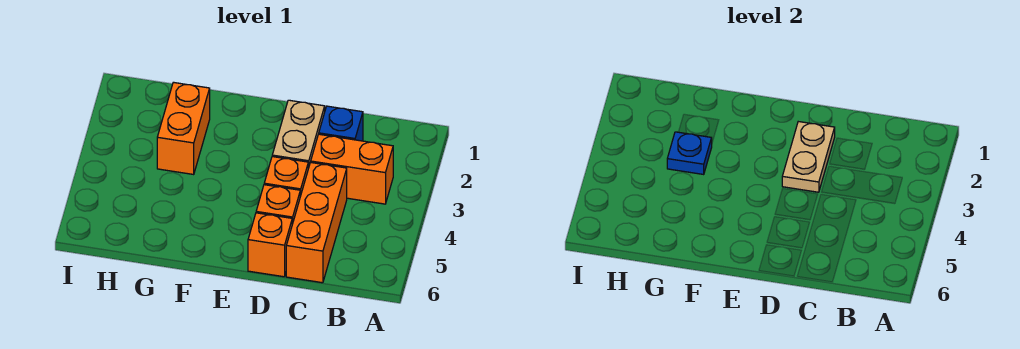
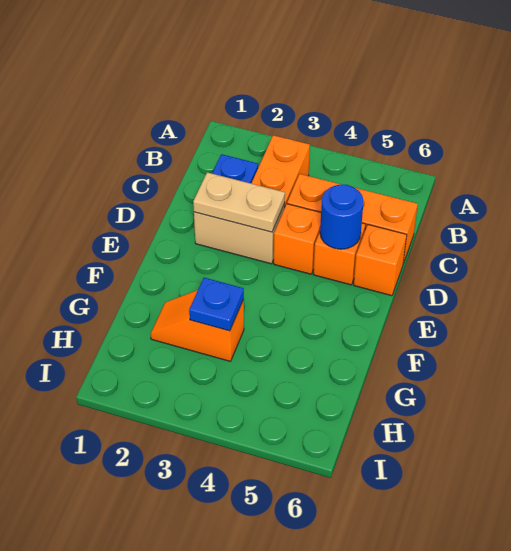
none -> blue 1x1 round brick [320,184,364,249]
orange 1x2 brick [157,82,210,174] -> orange 1x2 slope [151,290,244,361]

